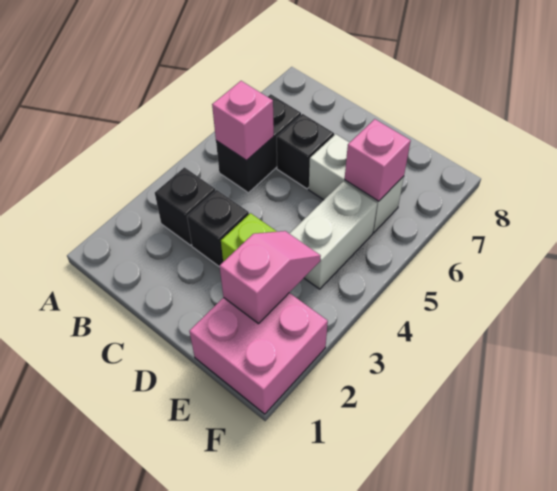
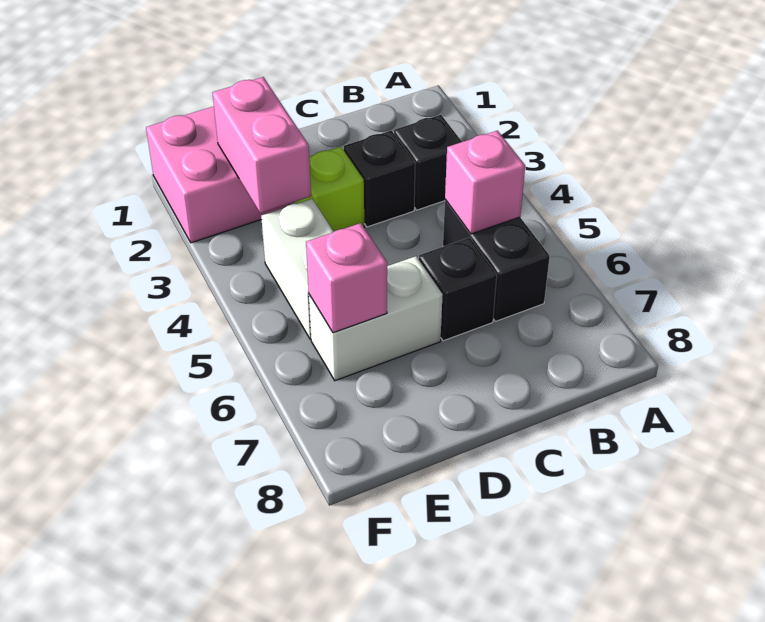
pink 1x2 slope [220,231,321,324] -> pink 1x2 brick [212,77,311,213]

